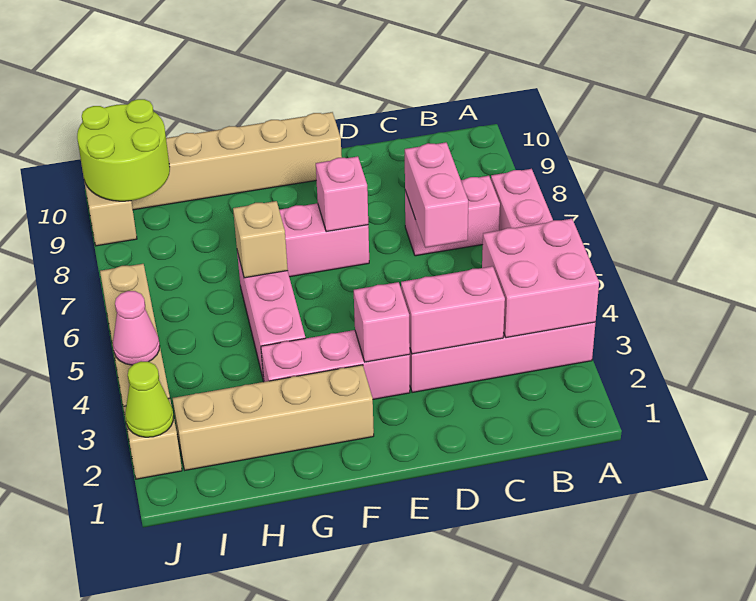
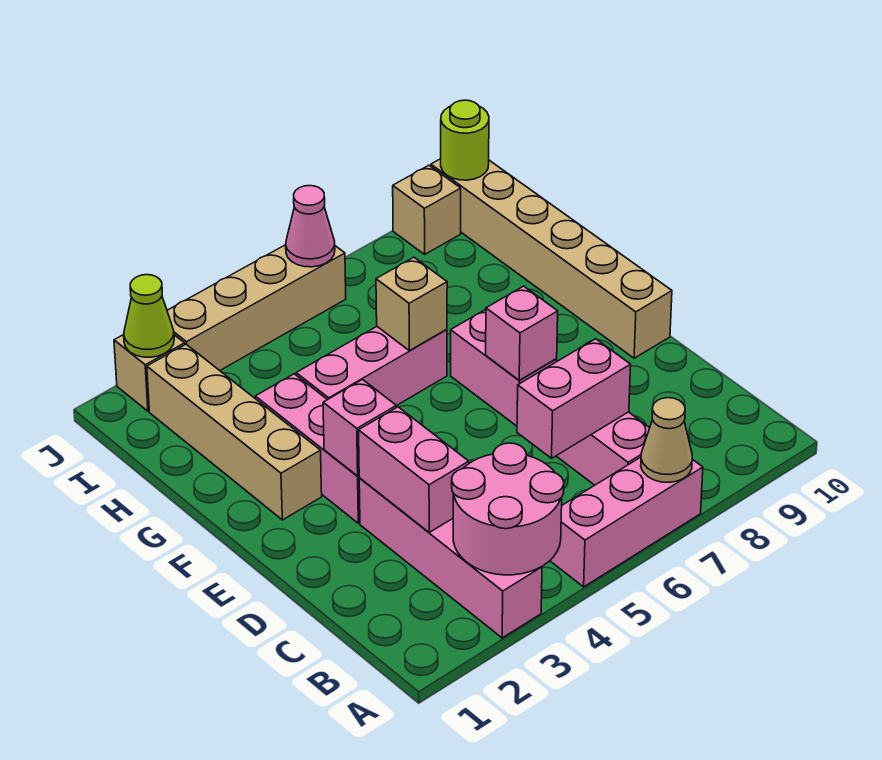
pink 2x2 brick [482,219,599,338] -> pink 2x2 round brick [452,443,564,575]
none -> tan 1x1 cone [641,398,692,482]
lime 2x2 round brick [77,99,170,201] -> lime 1x1 round brick [441,100,489,180]
pink 1x1 cone [113,291,160,365] -> pink 1x1 cone moved to [286,186,335,267]

